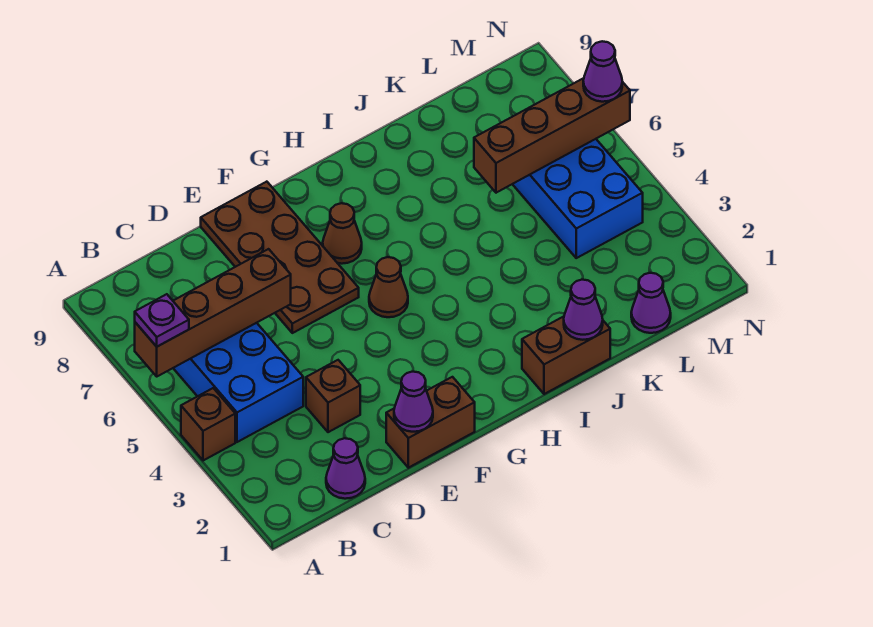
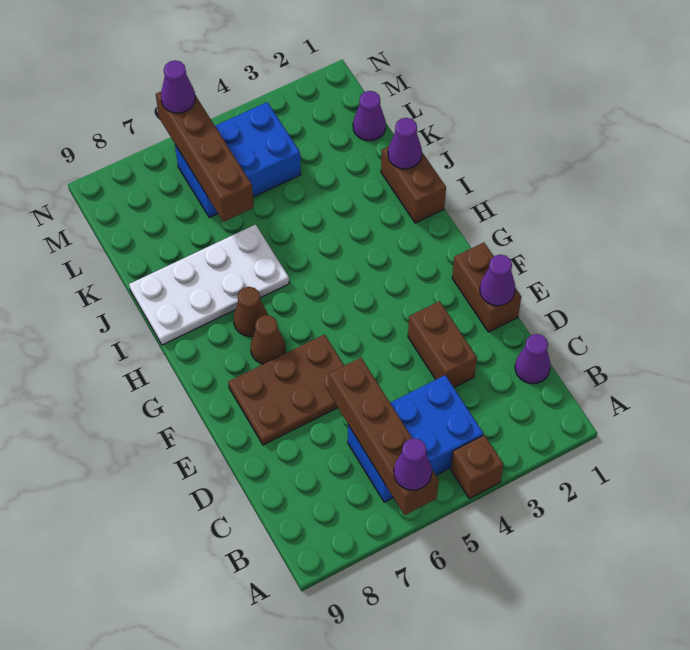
purple 1x1 plate [135,294,189,347] -> purple 1x1 cone [394,438,432,490]
brown 1x1 brick [306,360,360,432] -> brown 1x2 brick [408,301,477,387]
brown 2x4 plate [201,182,359,333] -> brown 2x3 plate [228,334,344,445]
brown 1x1 cone [369,257,408,317] -> brown 1x1 cone moved to [234,287,268,336]
none -> white 2x4 plate [129,224,289,345]

